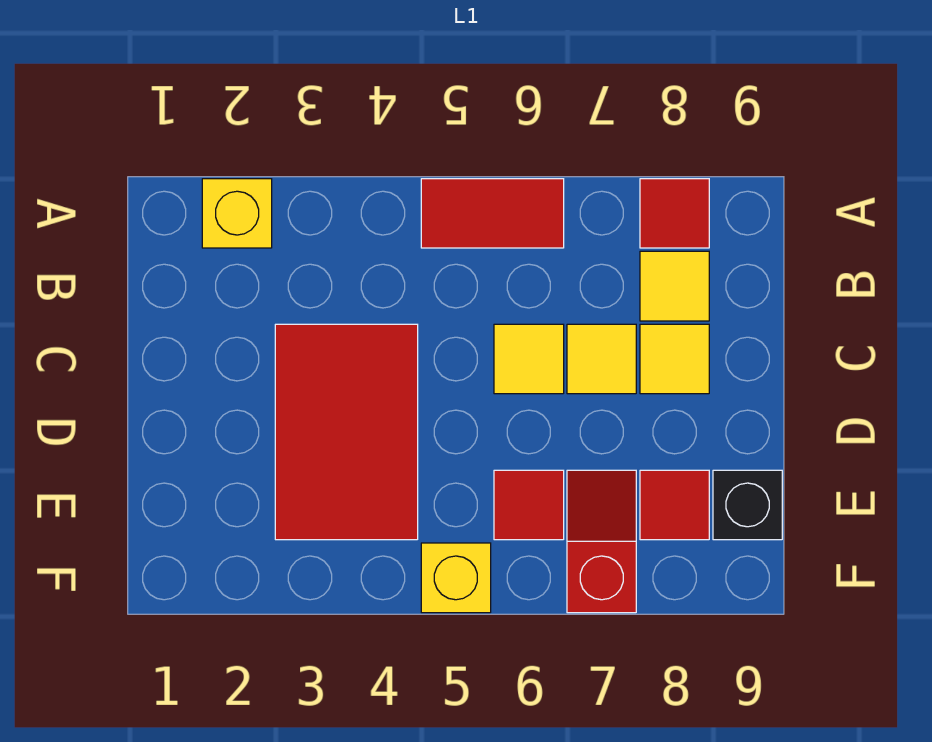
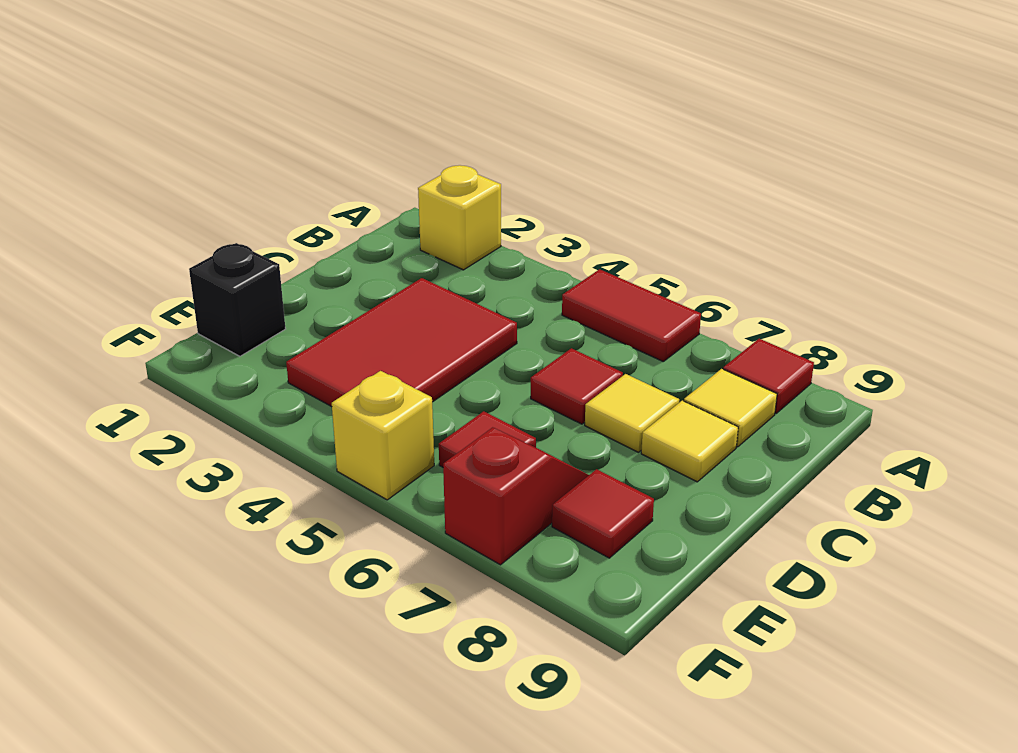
yellow 1x1 tile [494,324,564,394] -> red 1x1 tile [531,348,623,424]
black 1x1 brick [713,470,782,540] -> black 1x1 brick moved to [189,243,285,356]

